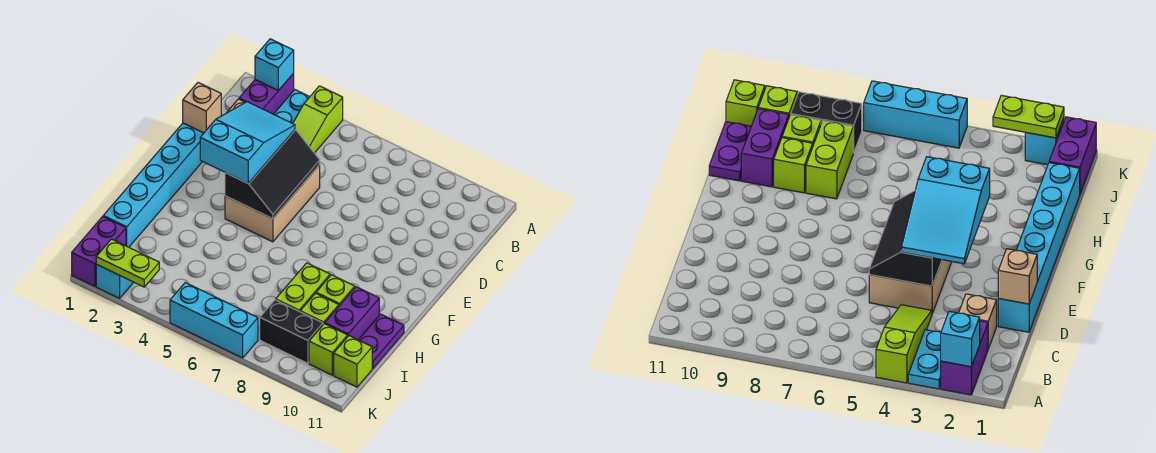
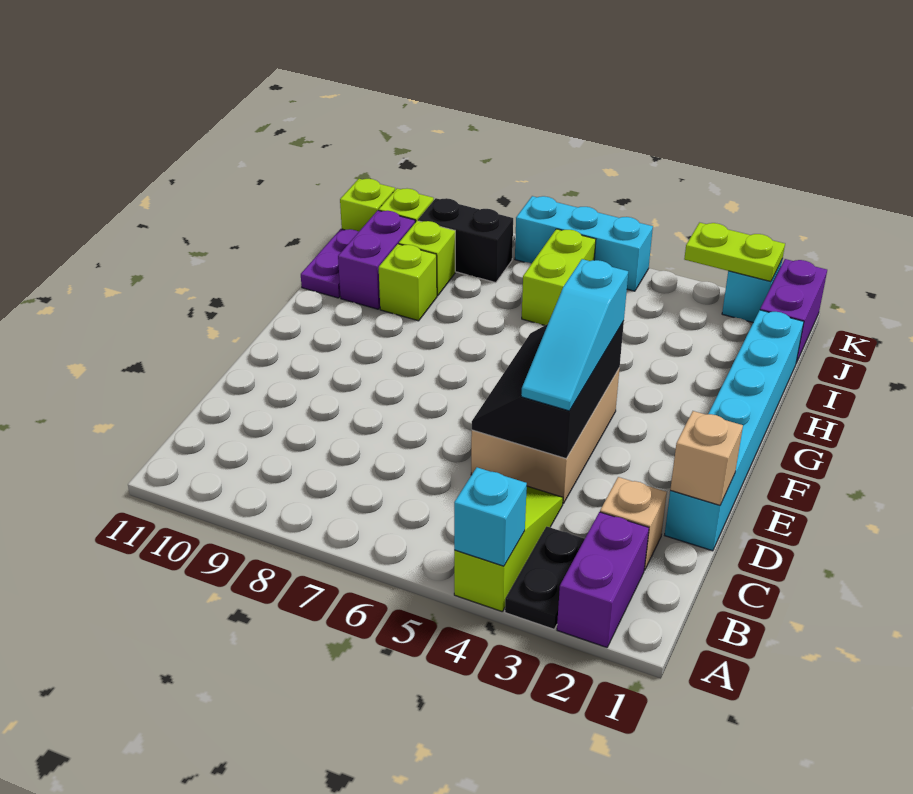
cyan 1x1 brick [255,39,294,91] -> cyan 1x1 brick moved to [454,467,527,566]
cyan 1x2 plate [274,90,309,124] -> black 1x2 plate [505,526,585,629]
cyan 2x3 slope [200,102,295,183] -> cyan 1x3 slope [521,259,628,411]
lime 1x2 brick [276,263,330,312] -> lime 1x2 brick moved to [522,229,596,326]

